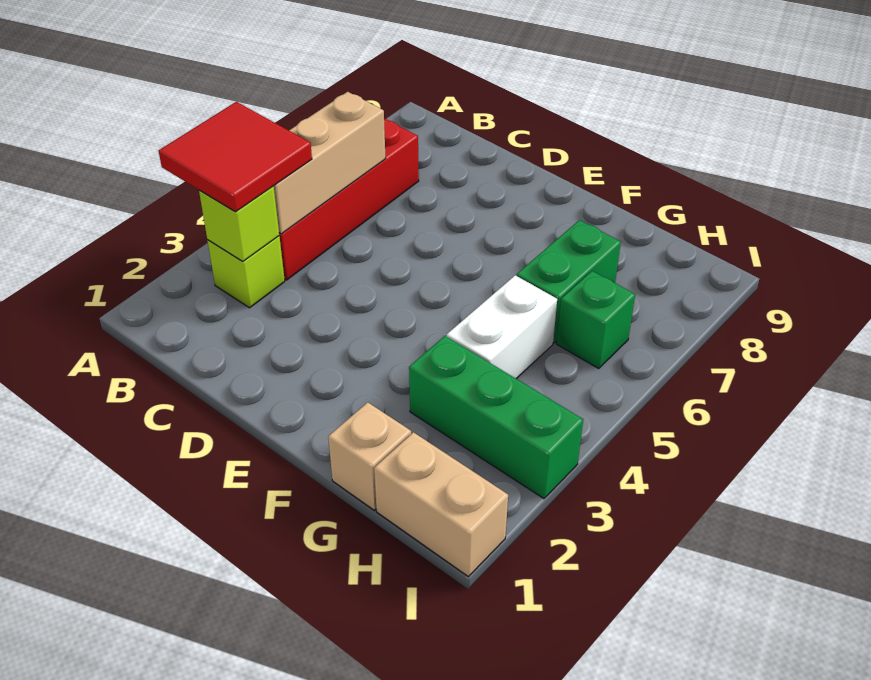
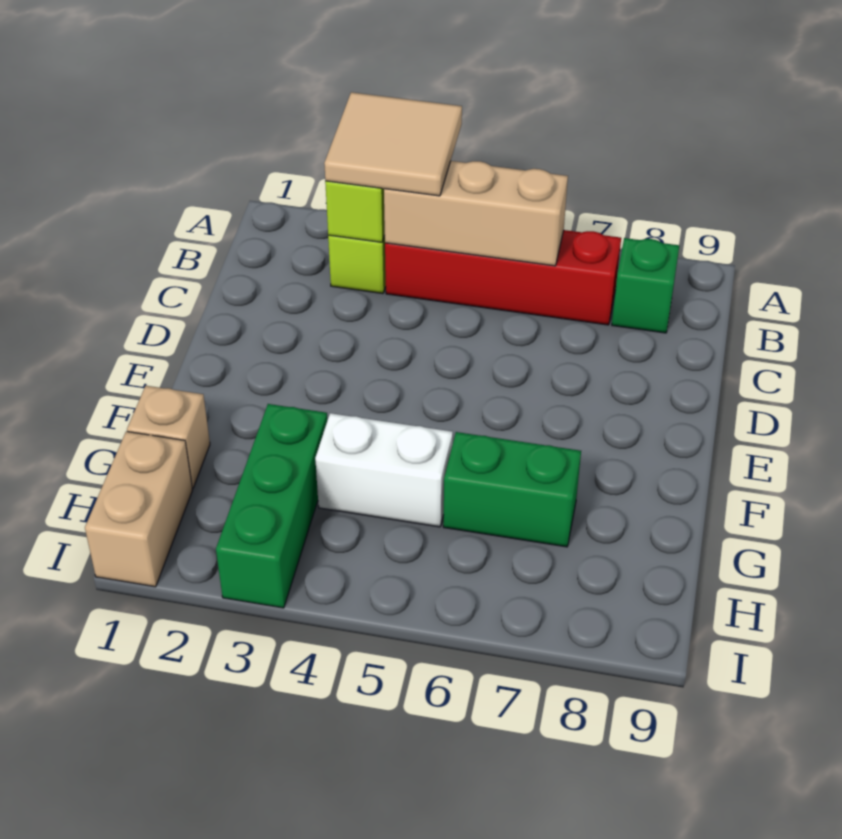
red 2x2 tile [159,102,312,212] -> tan 2x2 tile [324,92,462,196]
green 1x1 brick [557,271,635,368] -> green 1x1 brick moved to [612,238,679,333]

